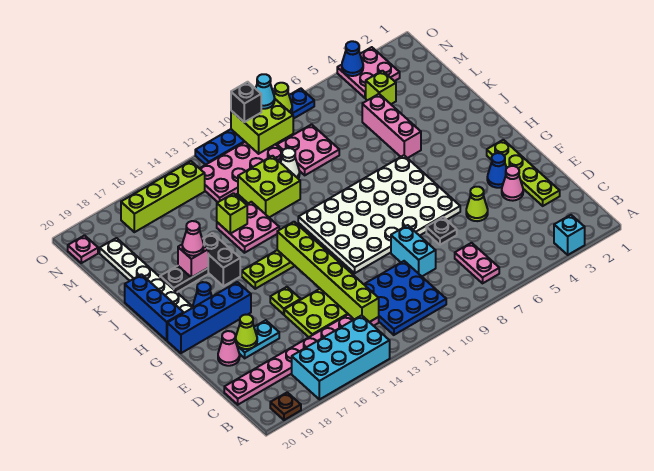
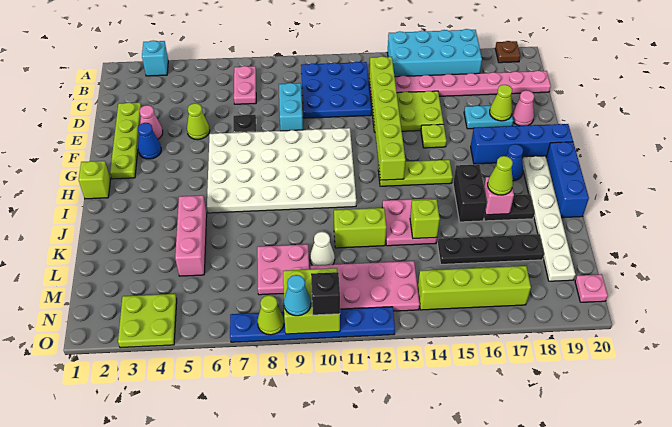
pink 1x1 cone [182,221,204,256] -> lime 1x1 cone [488,156,513,195]
lime 2x2 brick [238,156,300,217] -> lime 1x2 brick [334,208,386,248]
none -> black 1x4 plate [438,234,544,264]
lime 1x1 brick [366,71,396,104] -> lime 1x1 brick moved to [79,161,110,199]
pink 2x2 plate [337,47,400,98] -> lime 2x2 plate [118,294,177,348]
blue 1x1 cone [342,41,363,76] -> none

